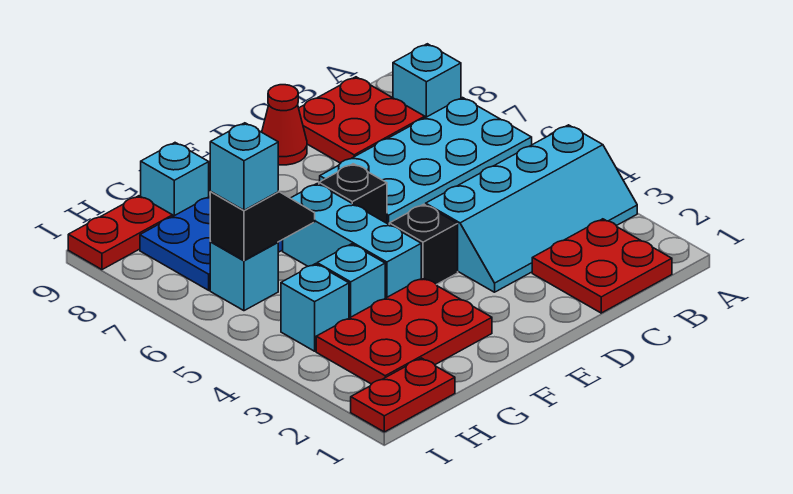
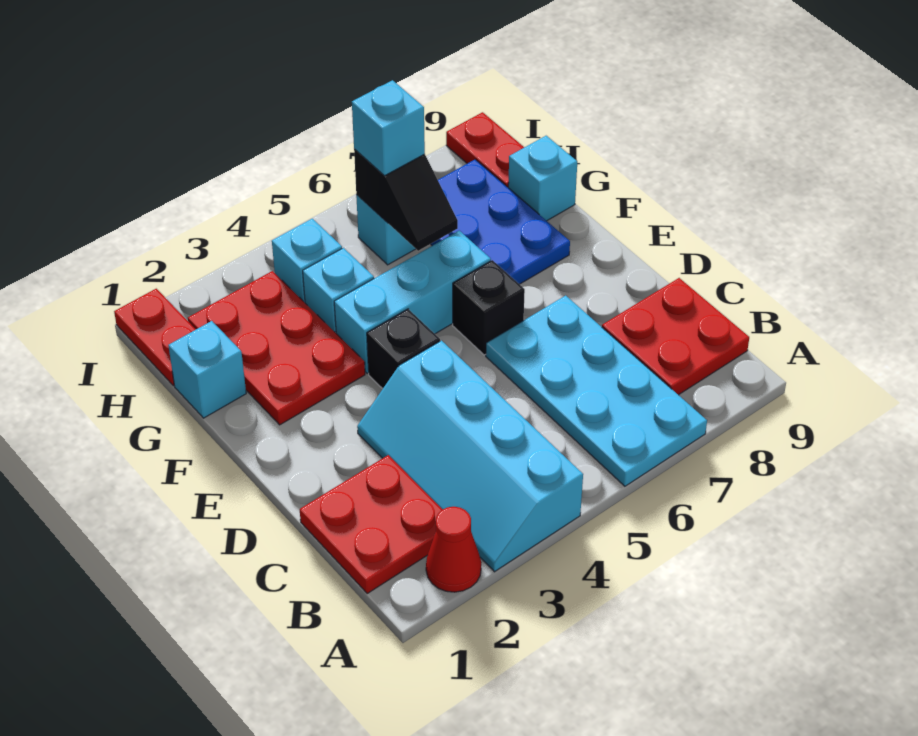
cyan 1x1 brick [393,44,461,118] -> cyan 1x1 brick moved to [168,321,246,418]
red 1x1 cone [262,85,307,165] -> red 1x1 cone moved to [426,507,481,592]

